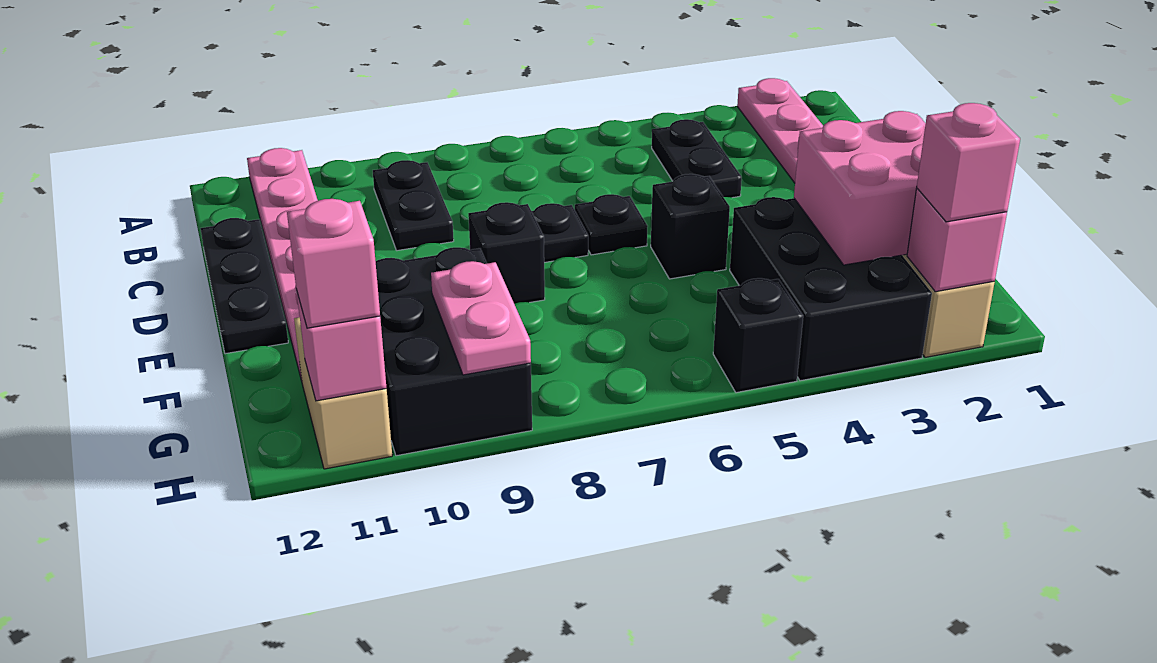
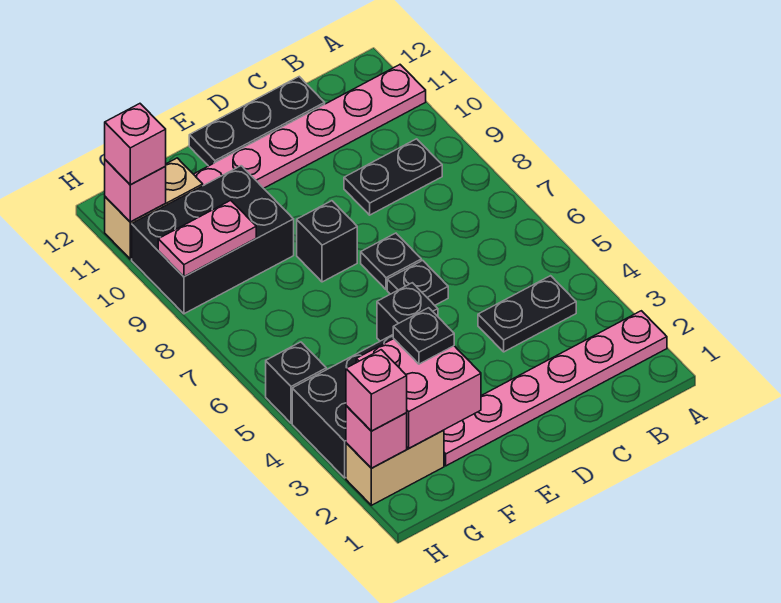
none -> black 1x1 plate [393,308,454,364]

